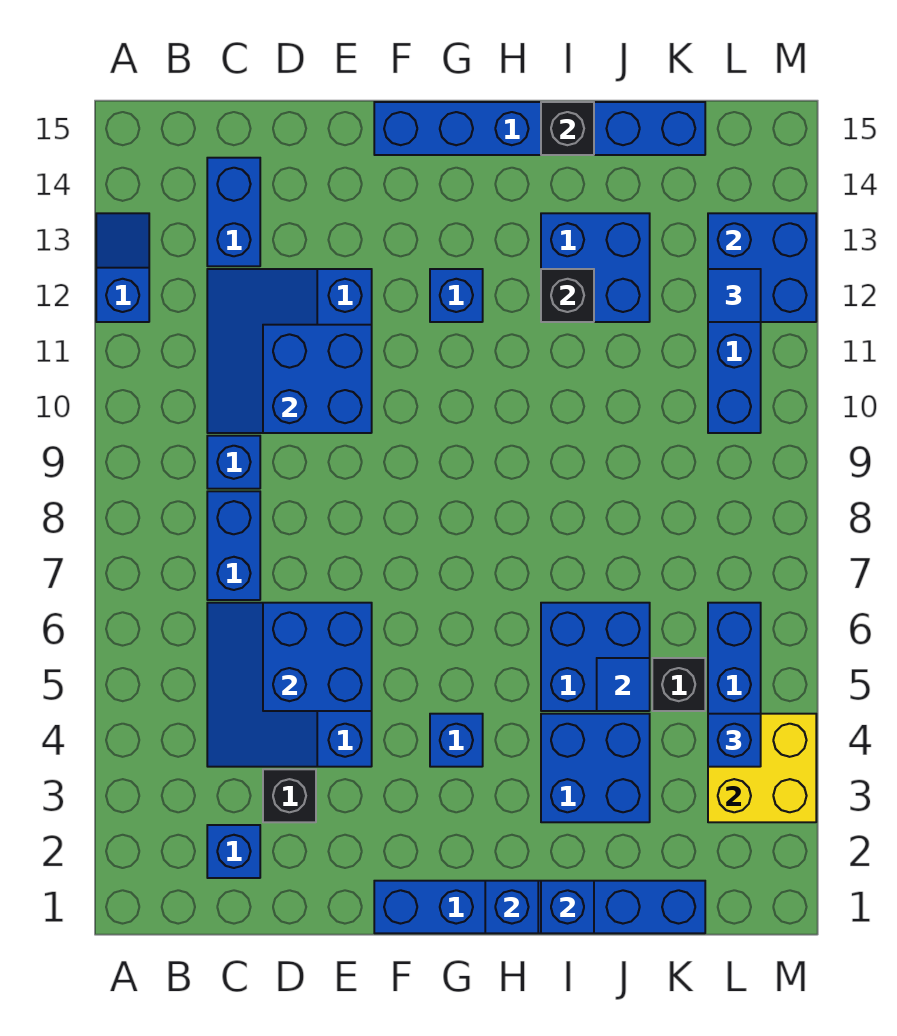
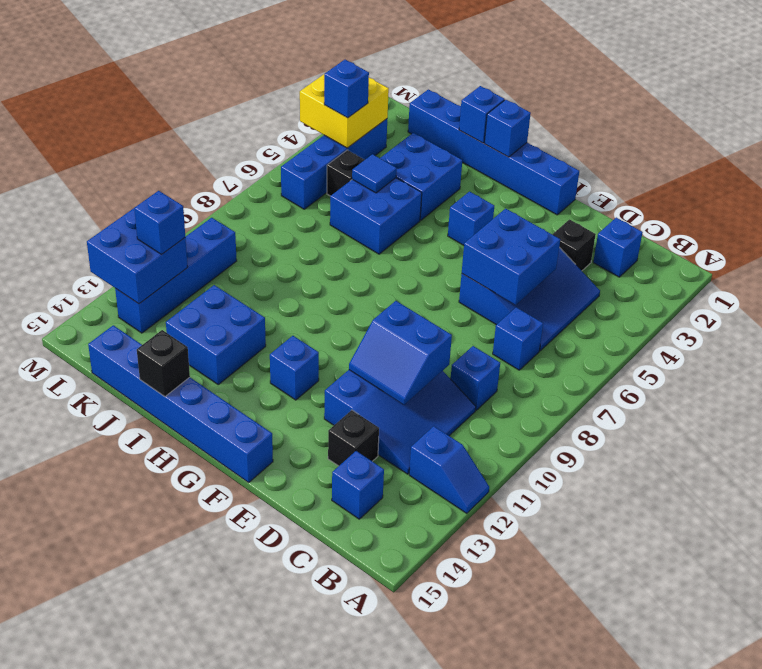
blue 1x2 slope [96,213,149,322] -> blue 1x2 slope turned to [409,426,489,513]
blue 1x2 brick [207,491,260,600] -> blue 1x1 brick [493,307,543,370]
blue 1x2 brick [207,158,260,266] -> blue 1x1 brick [332,451,384,519]
blue 2x2 brick [263,325,372,433] -> blue 2x2 slope [349,301,452,405]
black 1x1 brick [541,269,594,322] -> black 1x1 brick moved to [328,410,379,466]
blue 1x1 tile [708,269,761,322] -> blue 1x1 brick [134,191,185,254]

